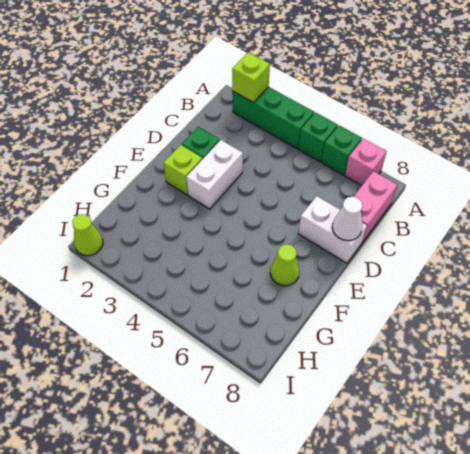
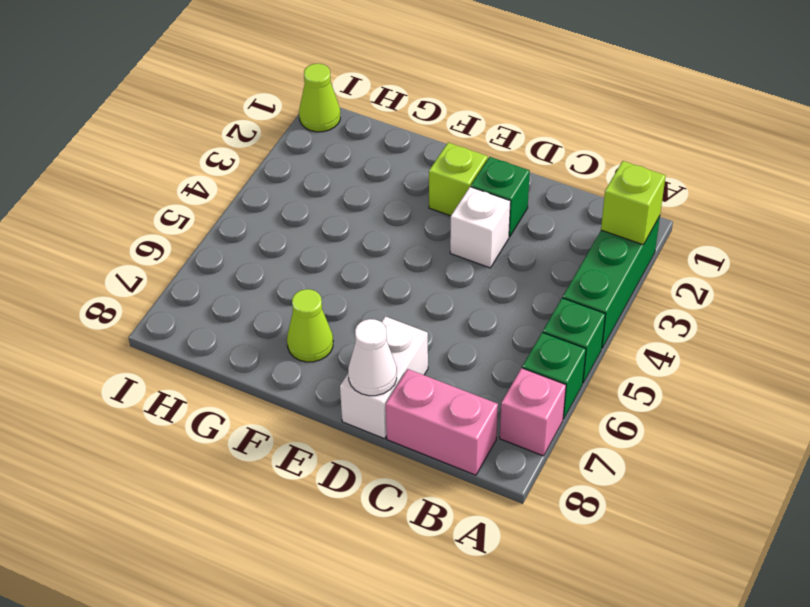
white 1x2 brick [186,140,243,209] -> white 1x1 brick [450,187,511,268]

